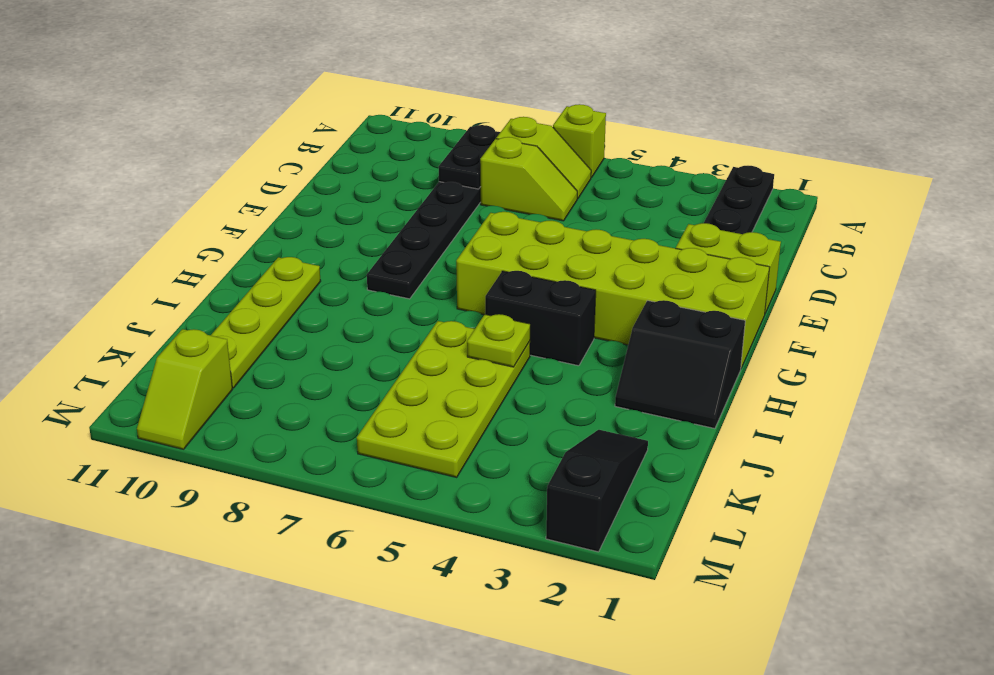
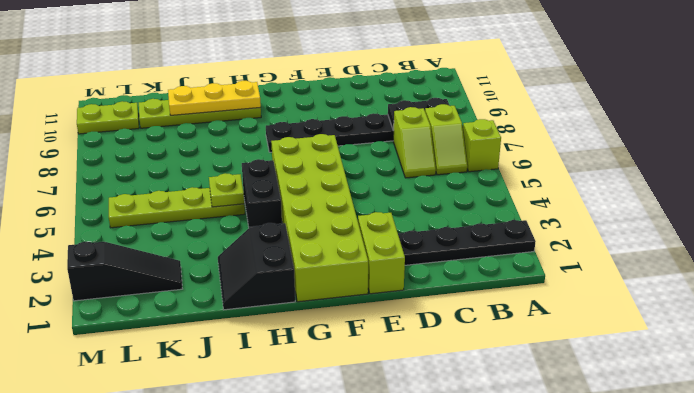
none -> yellow 1x3 plate [168,81,261,115]
lime 2x4 plate [357,321,530,477] -> lime 1x4 plate [109,187,245,228]
lime 1x2 slope [137,329,233,449] -> lime 1x2 plate [77,101,139,134]

